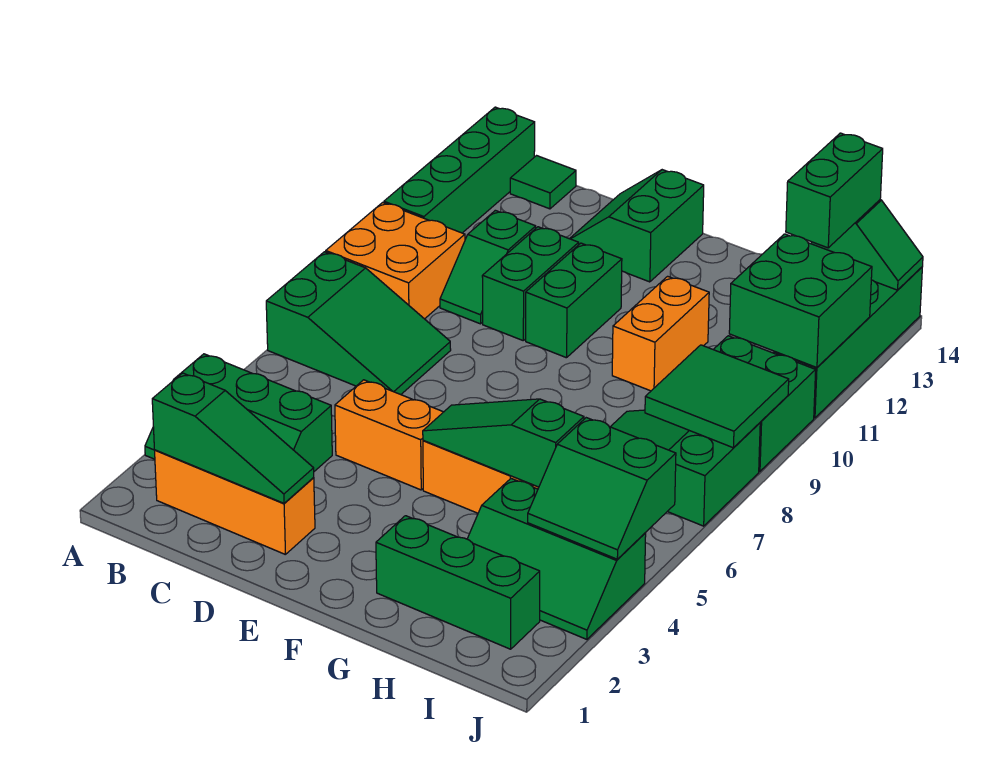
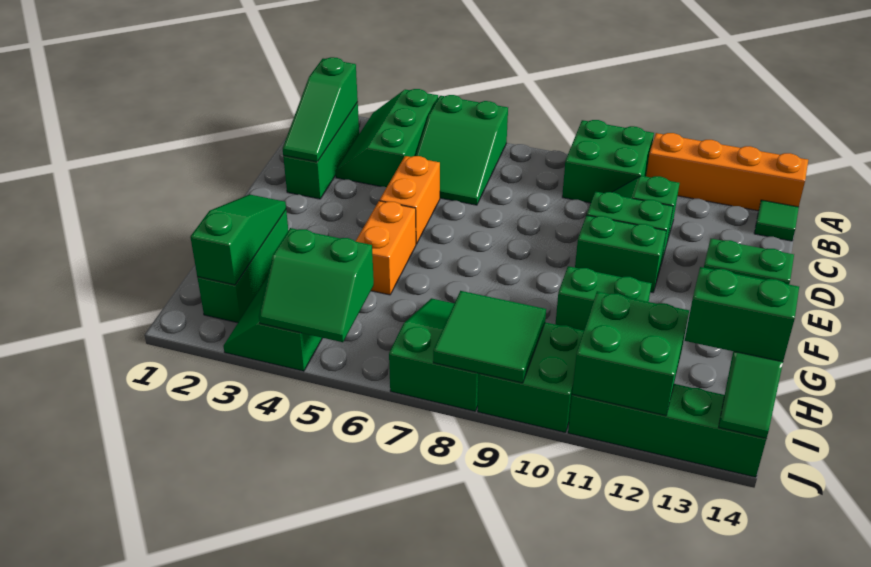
green 2x3 slope [266,252,451,395] -> green 2x3 slope moved to [416,95,508,205]
orange 2x2 brick [326,203,465,319] -> green 2x2 brick [562,120,654,203]
green 1x4 brick [384,107,535,233] -> orange 1x4 brick [646,133,808,211]
orange 1x3 brick [155,450,315,555] -> green 1x3 brick [283,103,359,199]
green 1x3 slope [423,399,584,487] -> green 1x3 slope moved to [190,194,286,285]
orange 1x2 brick [612,276,709,391] -> green 1x2 brick [556,266,652,330]
green 2x2 slope [528,418,676,559] -> green 2x2 slope turned to [259,228,374,342]

